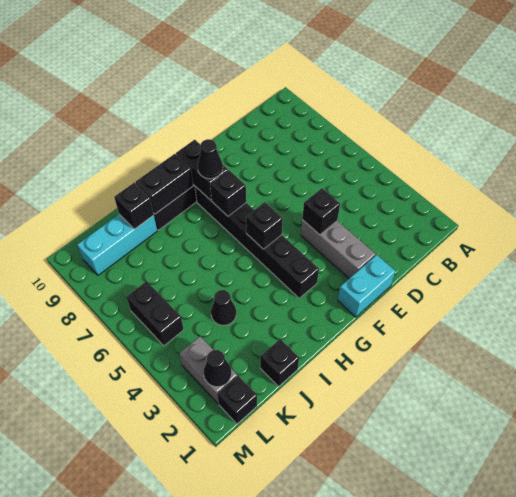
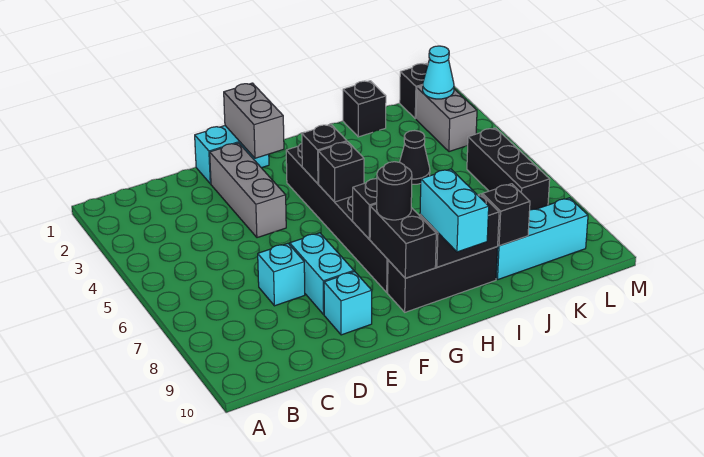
none -> cyan 1x1 brick [258,244,305,306]
black 1x1 brick [302,188,340,235] -> black 1x1 brick moved to [302,124,347,184]
none -> cyan 1x2 brick [290,233,354,314]
none -> cyan 1x1 brick [324,271,372,335]
none -> grey 1x2 brick [224,83,284,158]
black 1x1 cone [198,139,223,179] -> black 1x1 round brick [377,162,412,220]
none -> cyan 1x2 brick [420,169,489,252]
black 1x1 cone [204,350,231,387] -> cyan 1x1 cone [423,46,454,99]
black 1x2 brick [126,281,184,346] -> black 1x3 brick [467,128,550,210]

